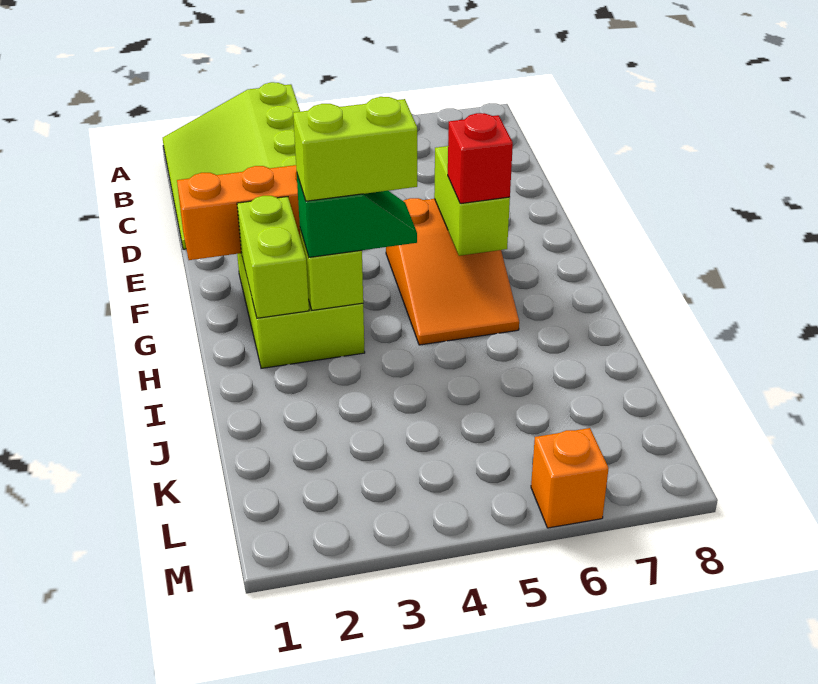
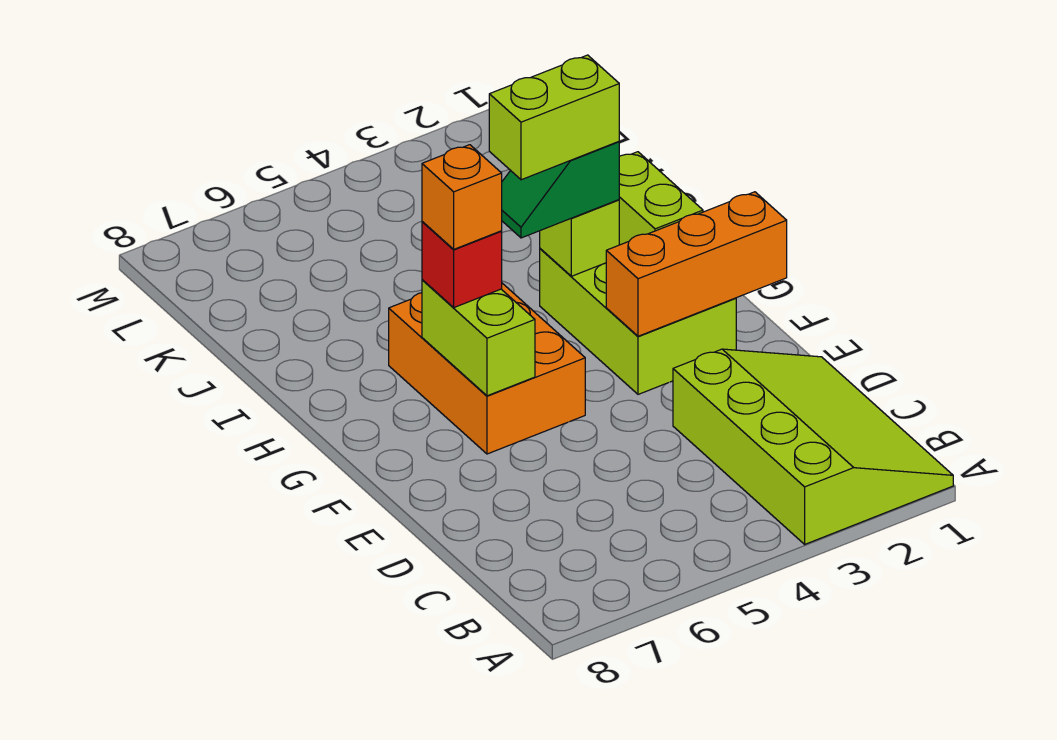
orange 2x3 slope [386,198,519,345] -> orange 2x3 brick [389,283,585,454]
orange 1x1 brick [531,428,609,528] -> orange 1x1 brick moved to [422,145,502,249]

